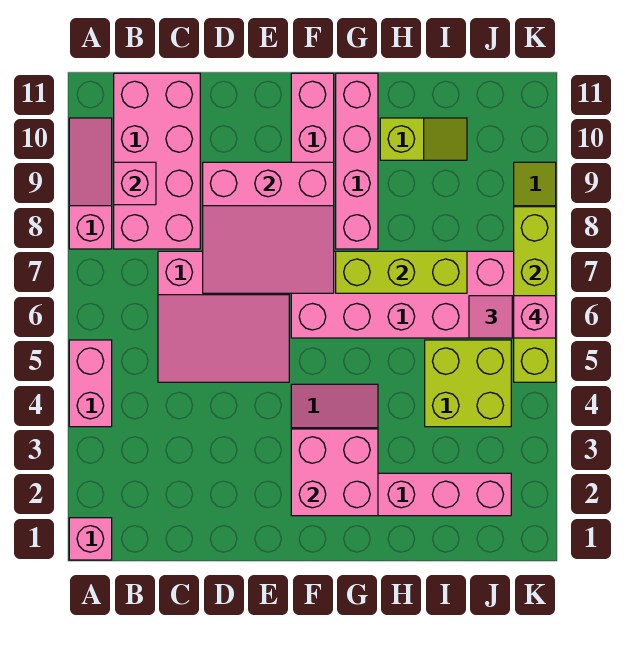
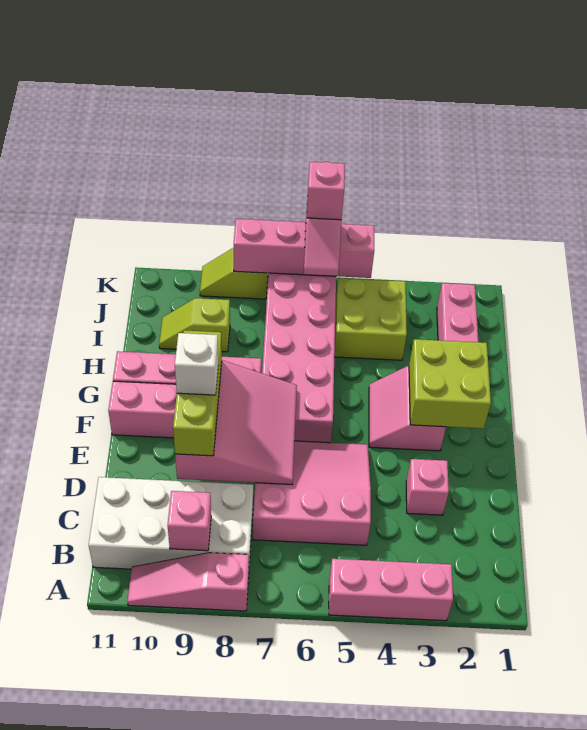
pink 1x1 brick [69,518,112,560] -> pink 1x1 brick moved to [406,459,449,515]
pink 1x2 brick [69,340,112,427] -> pink 1x3 brick [329,559,453,621]
pink 2x4 brick [114,73,200,249] -> white 2x4 brick [89,477,253,569]
pink 3x3 slope [158,251,289,382] -> pink 3x3 slope turned to [253,441,371,545]
none -> white 1x1 brick [175,333,218,395]
pink 2x2 brick [291,429,378,516] -> lime 2x2 brick [409,339,491,429]
lime 1x3 brick [336,251,467,293] -> lime 1x3 brick moved to [173,330,222,456]
lime 1x2 slope [380,118,467,160] -> lime 1x2 slope turned to [159,298,230,352]
lime 1x4 brick [514,207,556,382] -> pink 1x4 brick [234,219,374,278]

